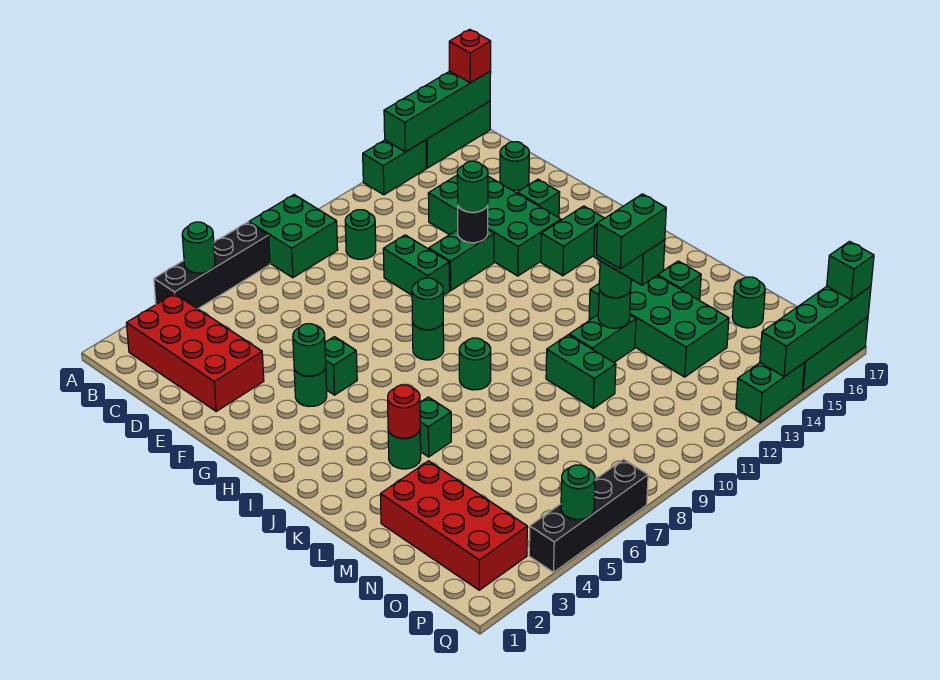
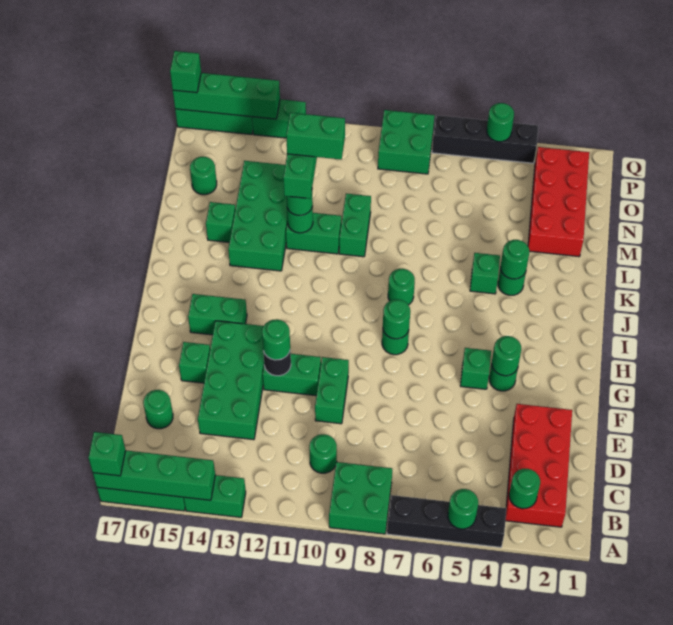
red 1x1 brick [449,29,491,83] -> green 1x1 brick [88,432,126,476]
none -> green 1x1 round brick [509,469,540,509]
red 1x1 round brick [388,385,420,438] -> green 1x1 round brick [500,240,529,279]
none -> green 2x2 brick [378,110,434,174]

